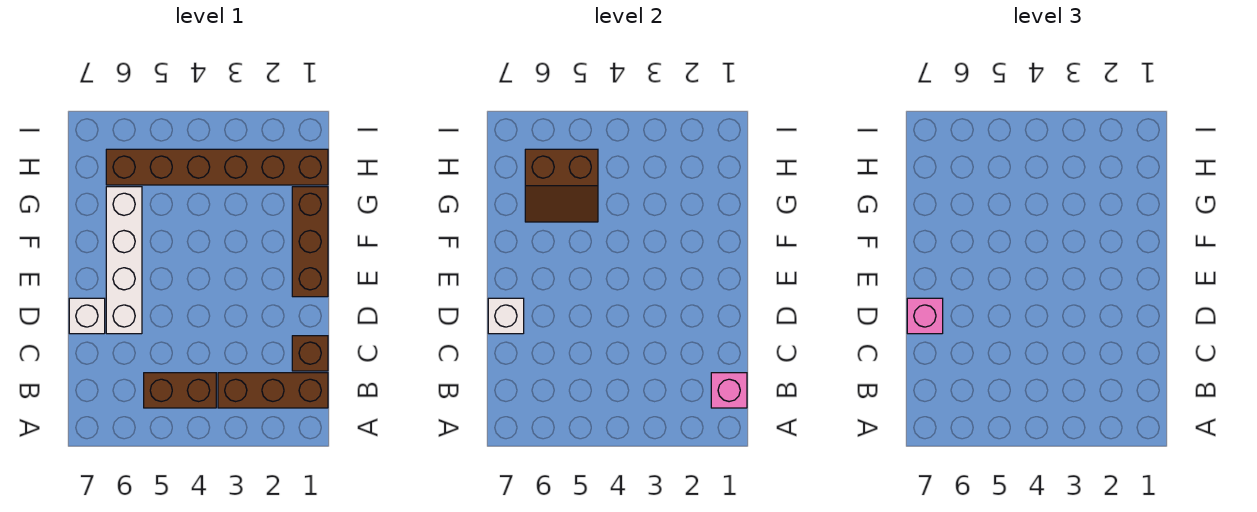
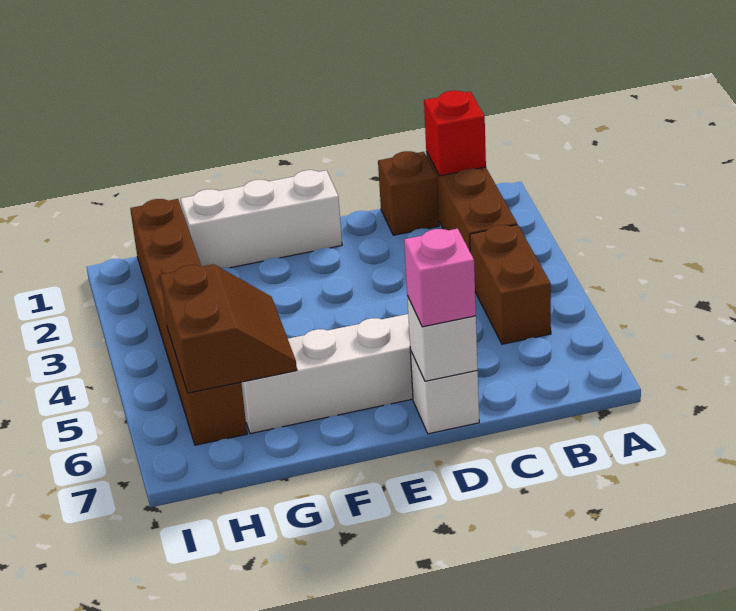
pink 1x1 brick [711,373,747,408] -> red 1x1 brick [424,91,486,176]
brown 1x3 brick [292,187,328,297] -> white 1x3 brick [181,170,342,268]

